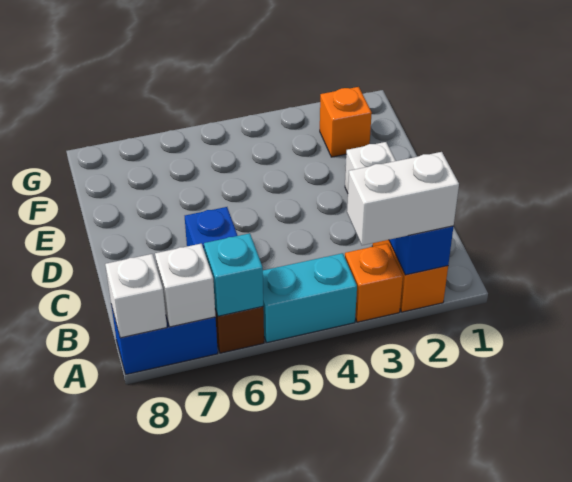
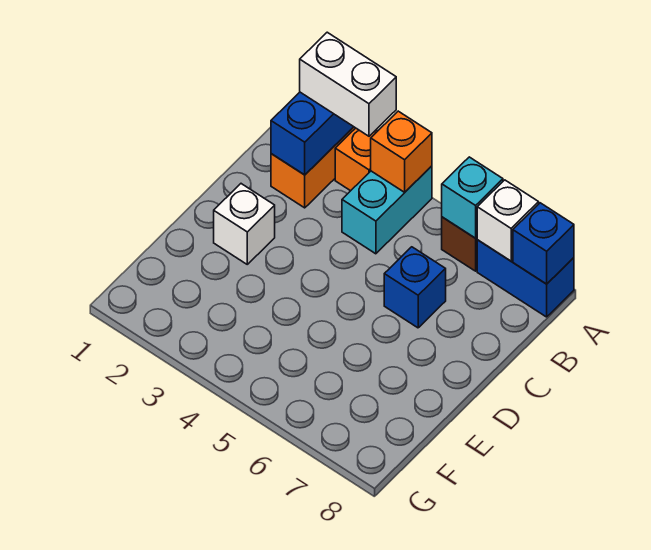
cyan 1x2 brick [263,253,357,343] -> cyan 1x2 brick turned to [342,166,432,254]
white 1x1 brick [105,254,167,338] -> blue 1x1 brick [513,203,574,284]
orange 1x1 brick [320,87,372,157] -> orange 1x1 brick moved to [371,111,432,192]

